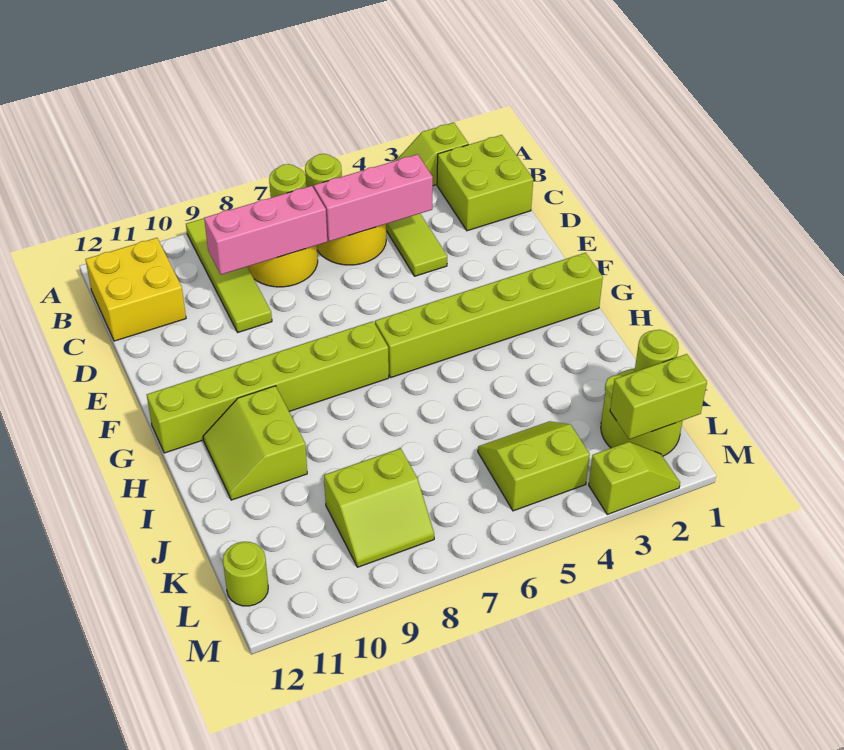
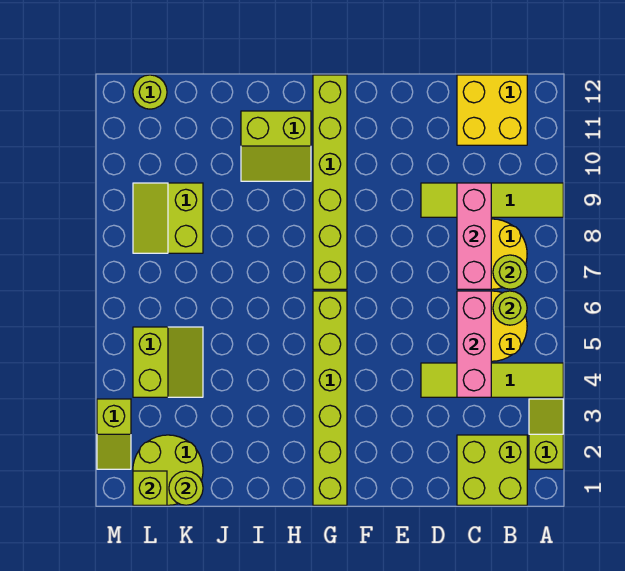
lime 2x2 slope [203,386,307,500] -> lime 2x2 slope turned to [241,111,311,181]
lime 1x2 brick [610,354,707,439] -> lime 1x1 brick [133,471,167,505]

